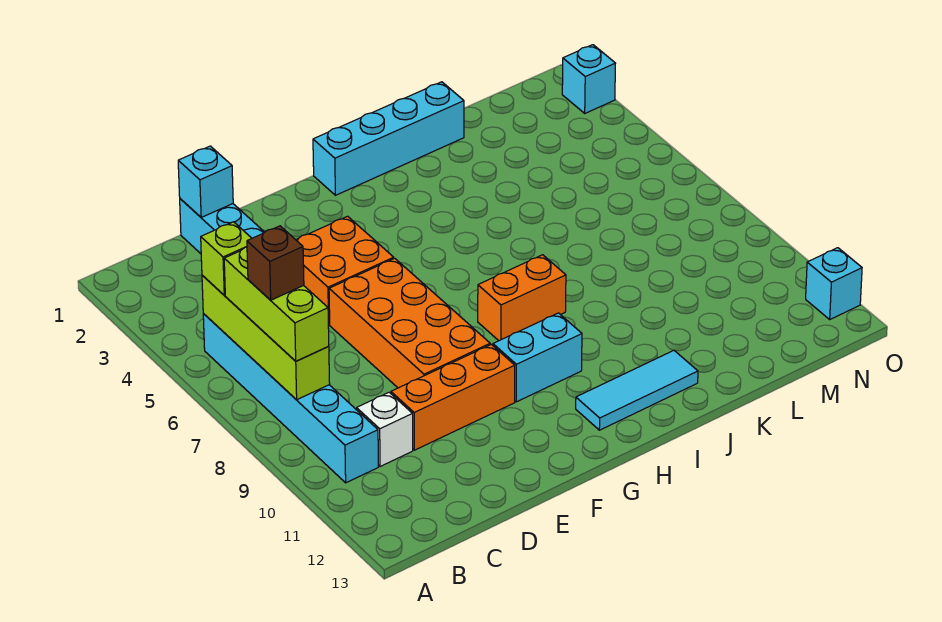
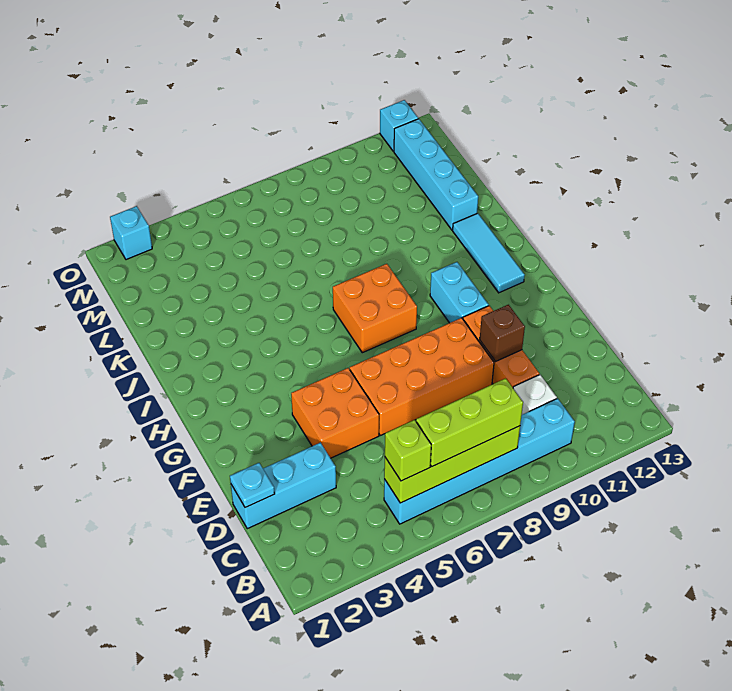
brown 1x1 brick [247,226,304,300] -> brown 1x1 brick moved to [480,305,525,362]
cyan 1x1 brick [178,146,233,217] -> cyan 1x1 plate [230,463,275,508]
cyan 1x4 brick [313,82,464,195] -> cyan 1x4 brick moved to [394,119,478,230]
orange 1x2 brick [478,255,566,341] -> orange 2x2 brick [333,264,417,353]

